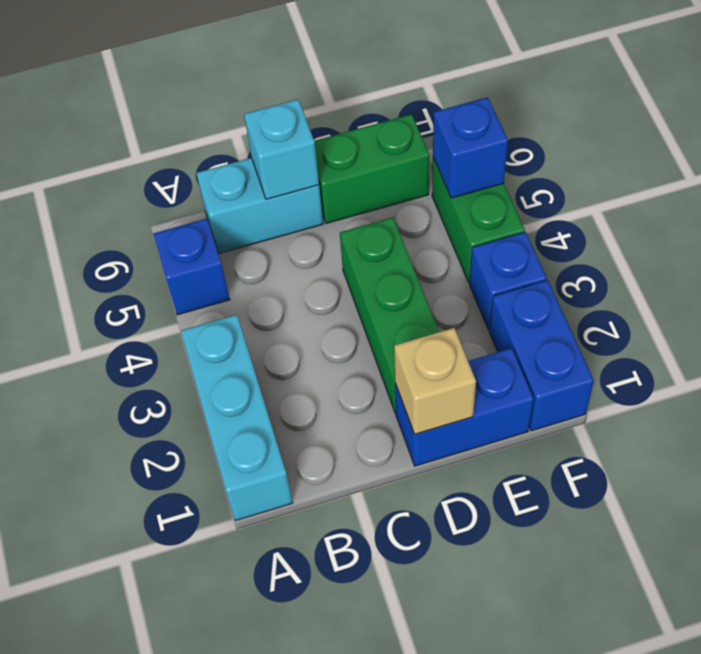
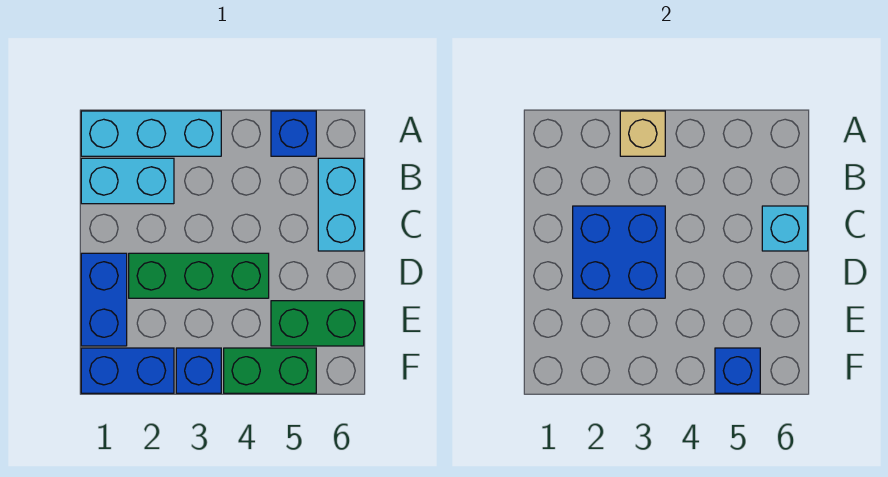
none -> cyan 1x2 brick [81,158,174,204]
none -> blue 2x2 brick [573,206,665,298]
tan 1x1 brick [394,328,476,434] -> tan 1x1 brick moved to [620,111,665,156]
green 1x2 brick [314,114,429,223] -> green 1x2 brick turned to [271,301,364,346]

